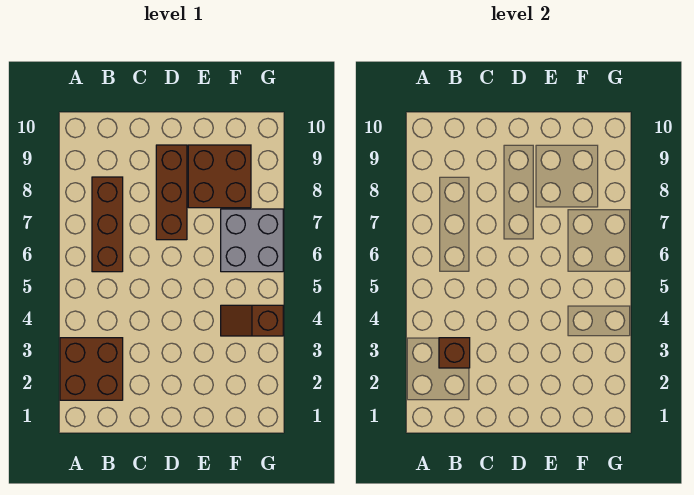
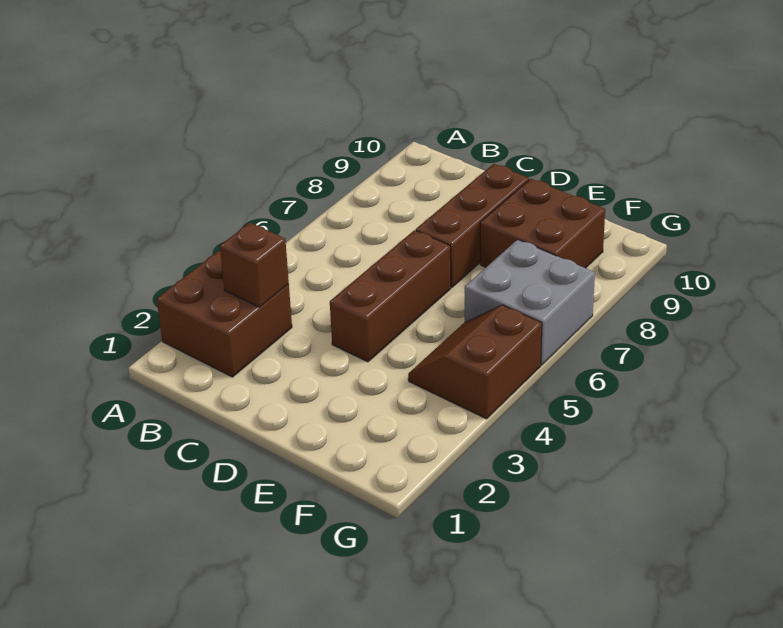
brown 1x3 brick [92,177,123,272] -> brown 1x3 brick moved to [330,230,451,362]
brown 1x2 slope [221,305,283,336] -> brown 2x2 slope [408,305,542,419]

